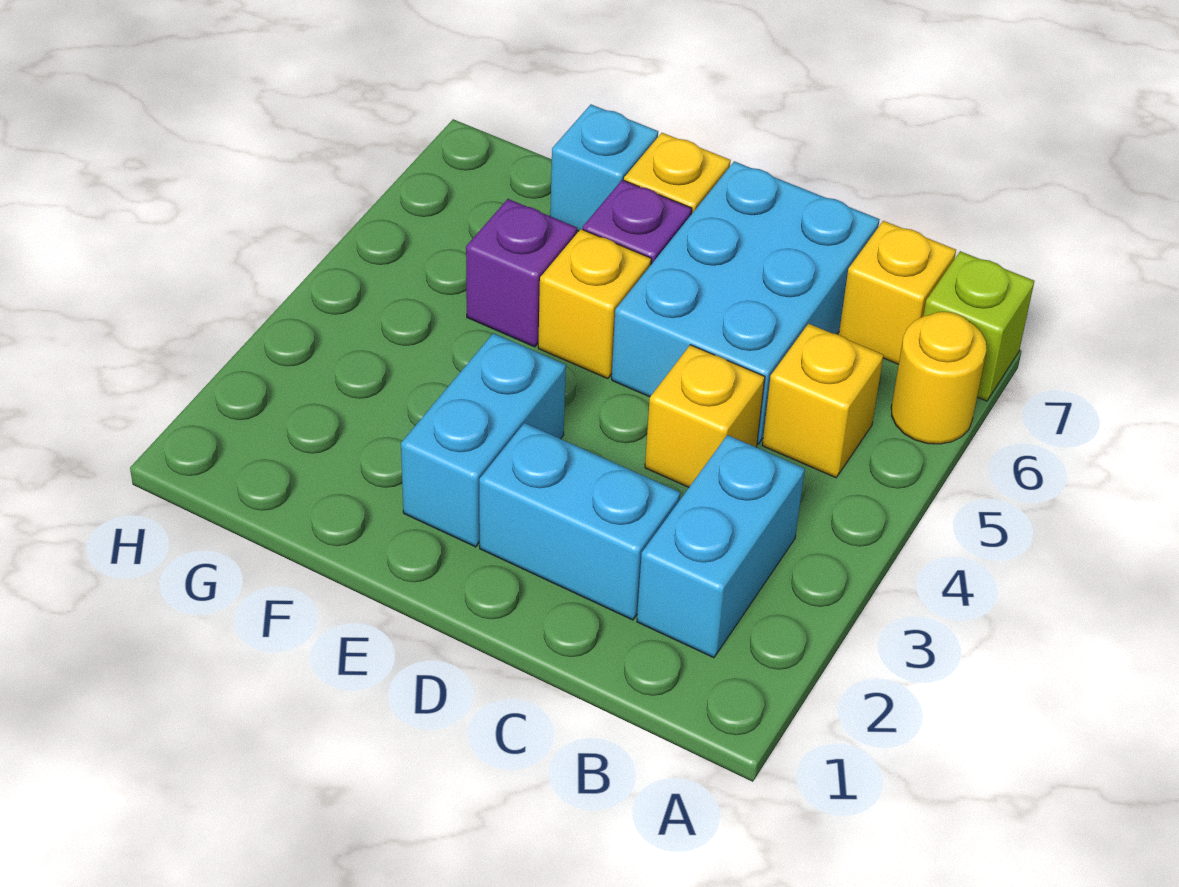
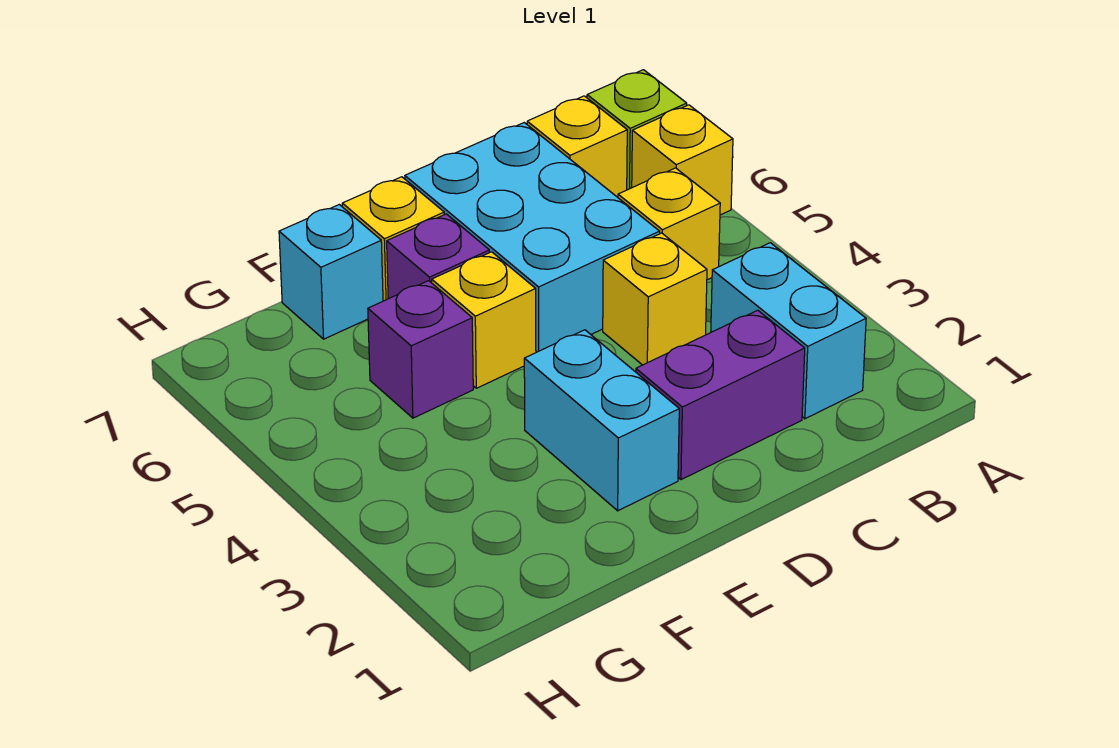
yellow 1x1 round brick [891,312,987,444] -> yellow 1x1 brick [632,105,733,215]
cyan 1x2 brick [479,423,680,620] -> purple 1x2 brick [636,310,805,480]

